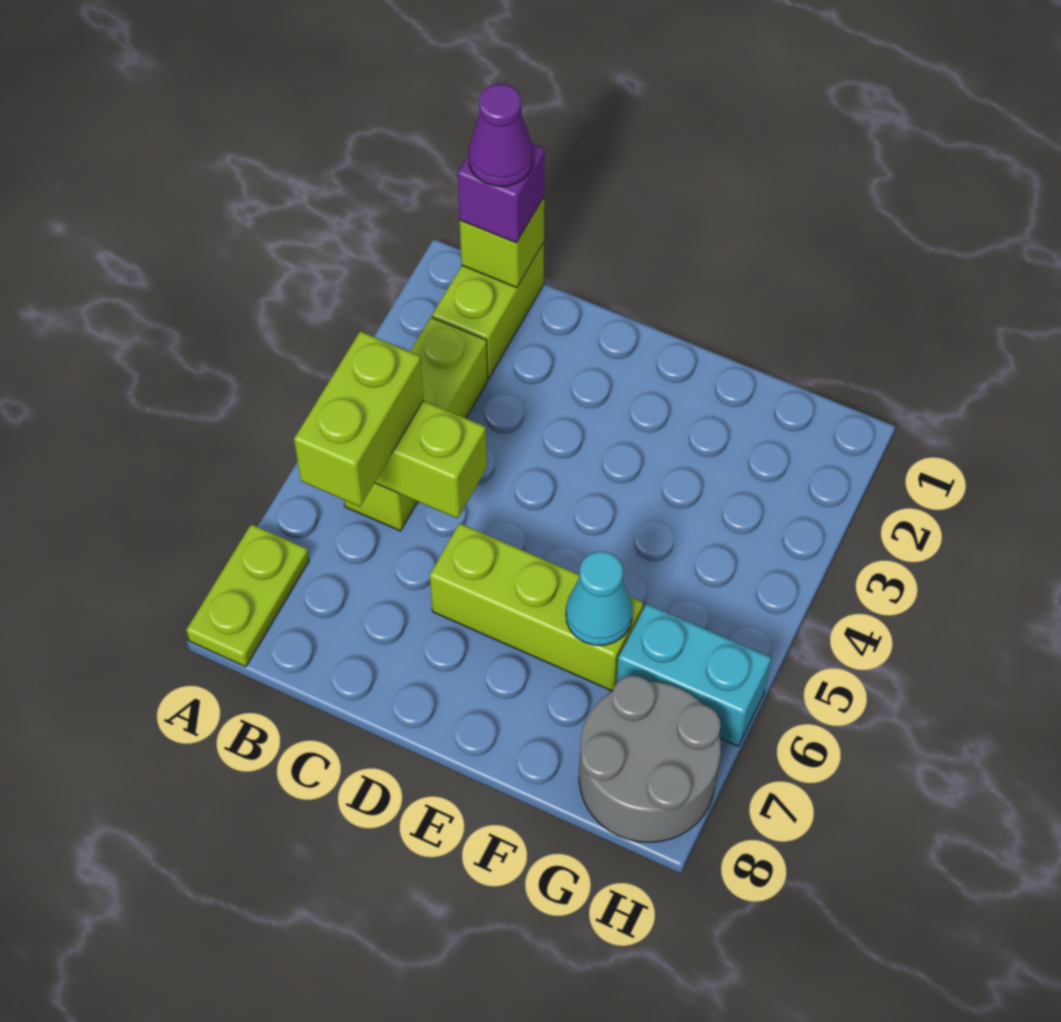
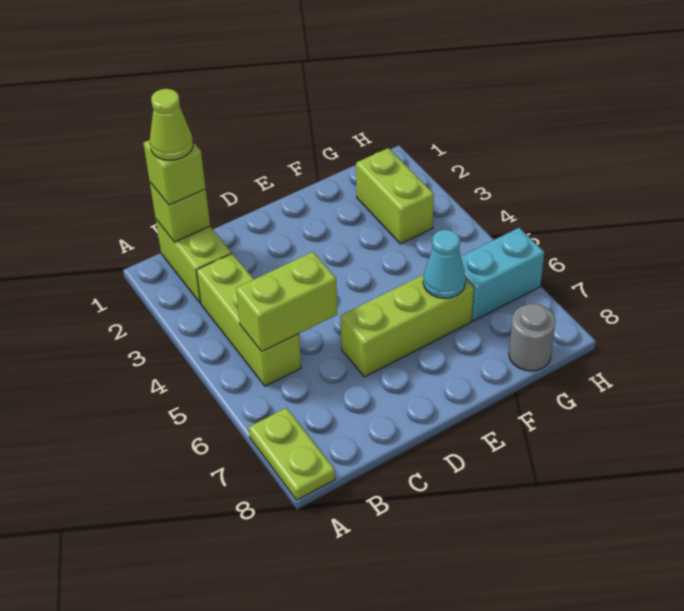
purple 1x1 brick [458,144,545,243] -> lime 1x1 brick [143,140,206,205]
purple 1x1 cone [469,84,533,186] -> lime 1x1 cone [150,89,193,160]
lime 1x2 brick [294,331,423,507] -> lime 1x2 brick moved to [356,148,434,244]
grey 2x2 round brick [579,676,721,842] -> grey 1x1 round brick [509,304,555,371]

